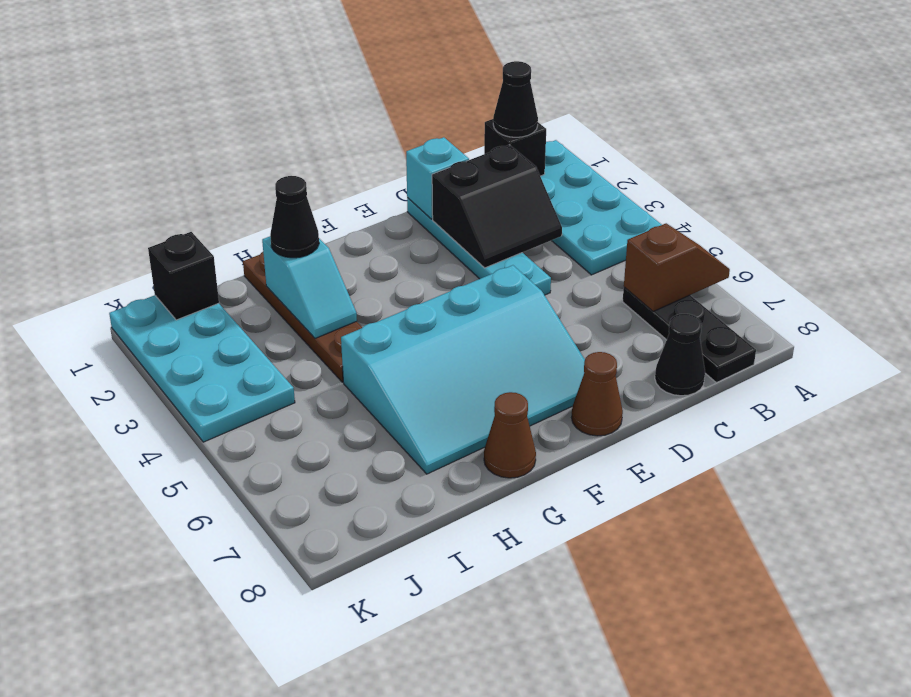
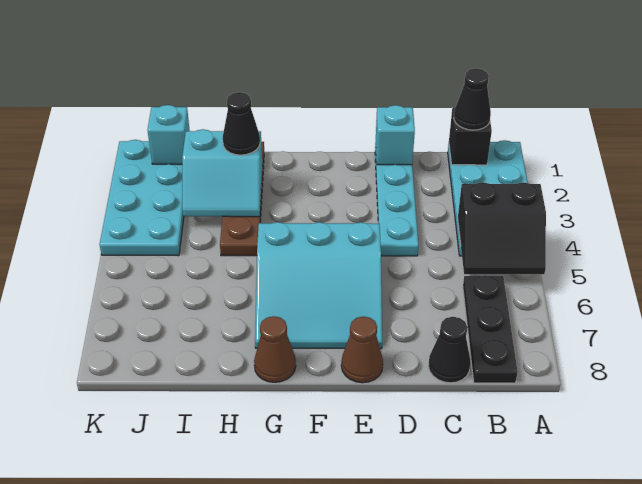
brown 1x2 slope [624,223,730,311] -> none
black 2x2 slope [432,145,562,268] -> black 2x2 slope moved to [458,182,546,274]
cyan 3x4 slope [341,265,585,474] -> cyan 3x3 slope [255,222,382,349]
cyan 1x2 slope [262,237,357,338] -> cyan 2x2 slope [182,129,263,217]
black 1x1 brick [148,232,219,320] -> cyan 1x1 brick [148,105,190,164]

